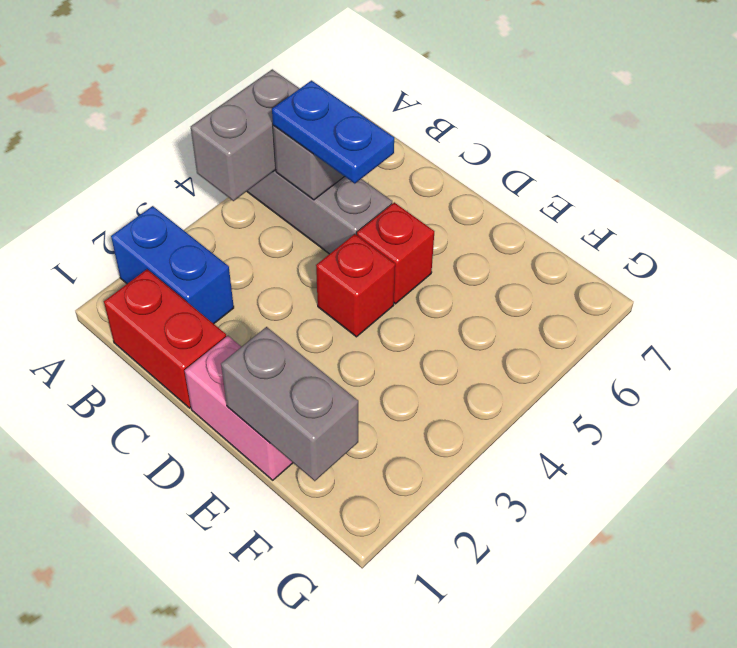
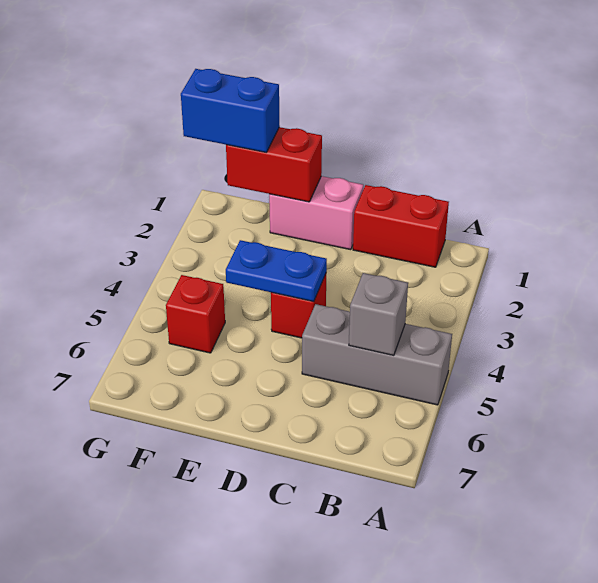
blue 1x2 brick [111,206,234,324] -> blue 1x2 brick moved to [181,69,280,152]
grey 1x2 brick [191,69,300,201] -> none
blue 1x2 plate [272,80,394,184] -> blue 1x2 plate moved to [226,240,327,302]
red 1x1 brick [357,202,434,304] -> red 1x1 brick moved to [166,275,225,353]
grey 1x2 brick [221,327,358,481] -> red 1x2 brick [226,127,322,202]

